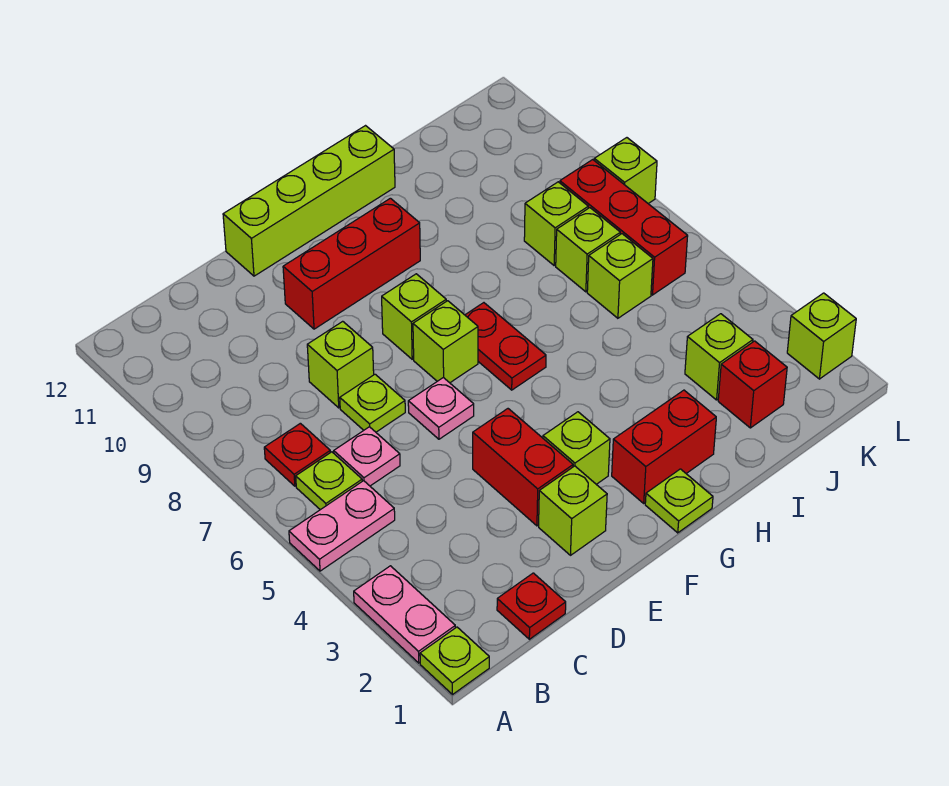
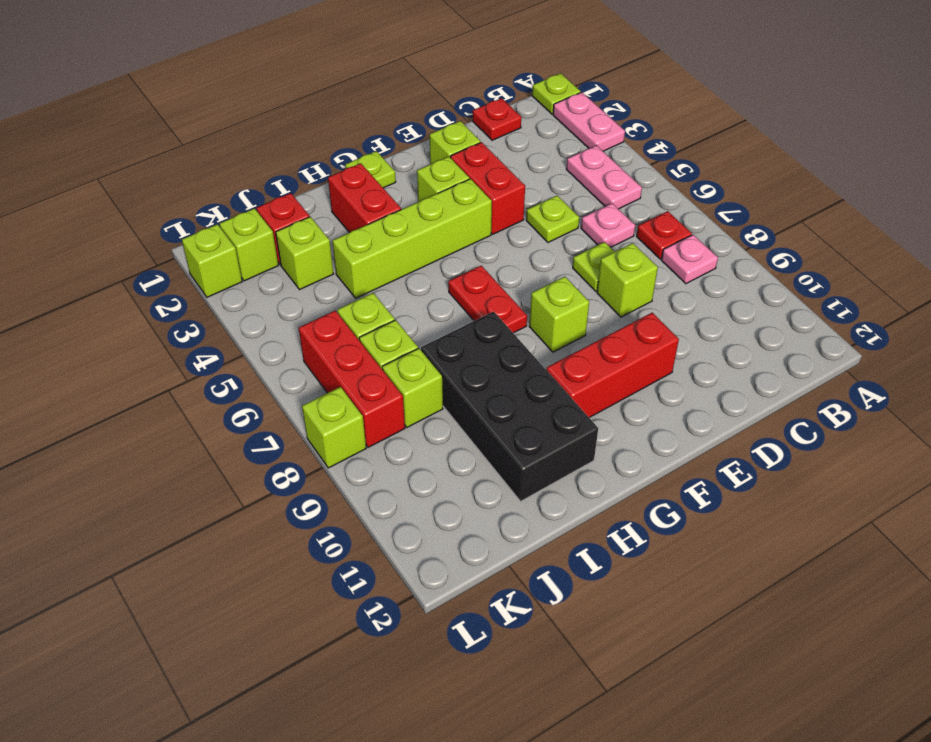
pink 1x2 plate [289,481,395,571] -> pink 1x2 plate turned to [566,145,642,209]
lime 1x1 plate [296,452,362,510] -> lime 1x1 plate moved to [526,196,579,242]
pink 1x1 plate [408,378,474,439] -> pink 1x1 plate moved to [661,235,718,284]
lime 1x4 brick [223,126,395,276] -> lime 1x4 brick moved to [332,179,492,298]
lime 1x1 brick [413,301,478,383] -> lime 1x1 brick moved to [220,209,278,281]
red 1x2 brick [612,390,716,503] -> red 1x2 brick turned to [328,163,401,233]
none -> black 2x4 brick [421,311,598,501]

